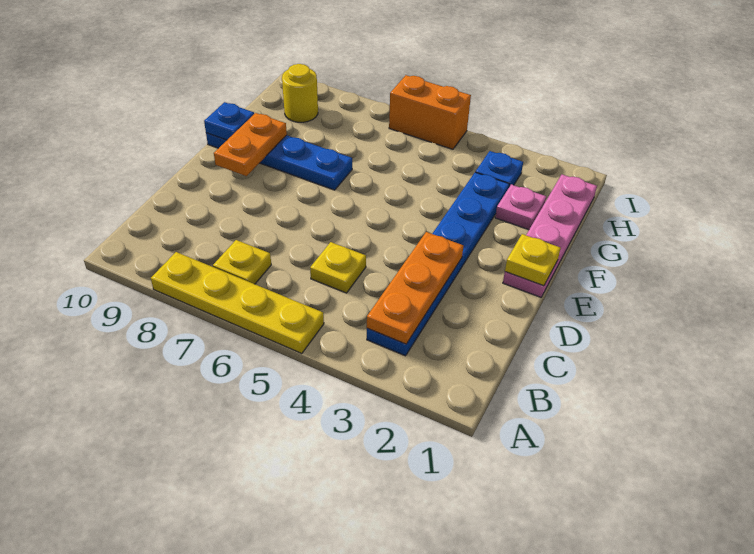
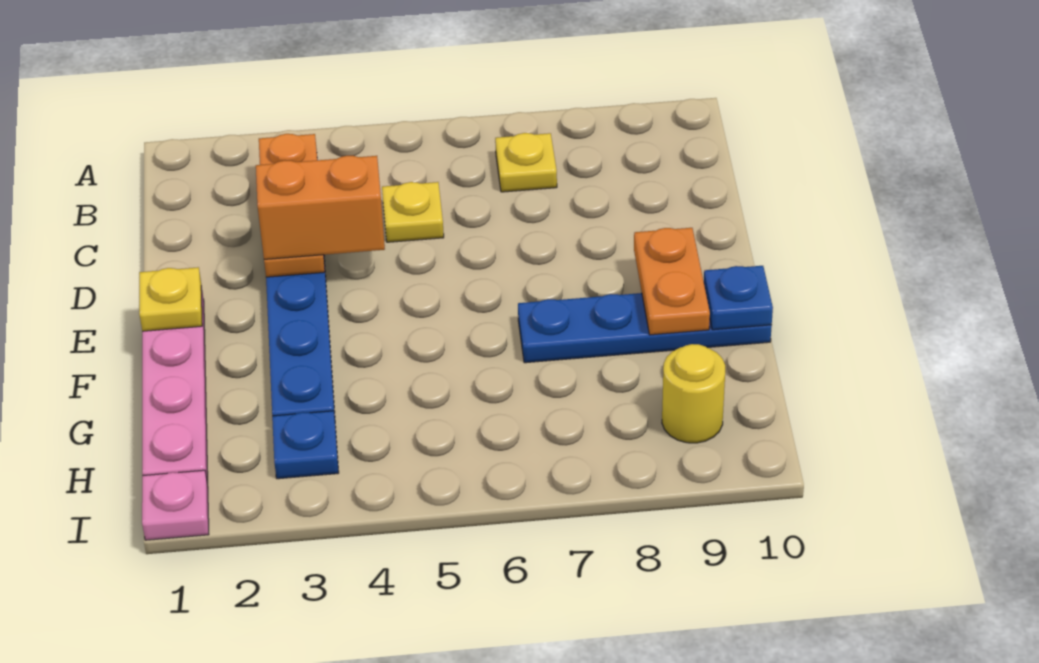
yellow 1x4 plate [151,252,324,354] -> none
pink 1x1 plate [495,184,546,230] -> pink 1x1 plate moved to [142,470,209,540]
orange 1x2 brick [389,75,471,149] -> orange 1x2 brick moved to [256,156,385,259]

